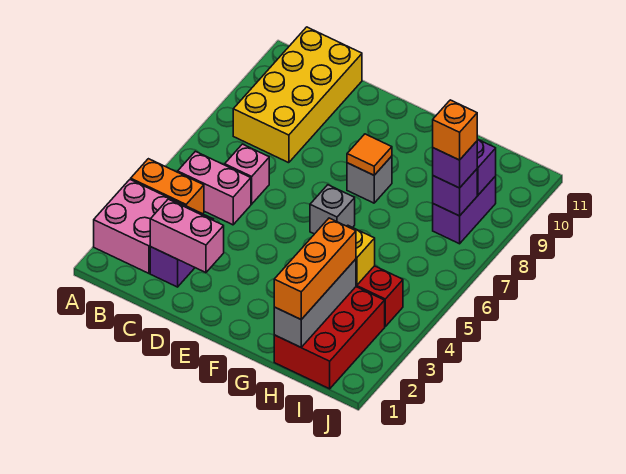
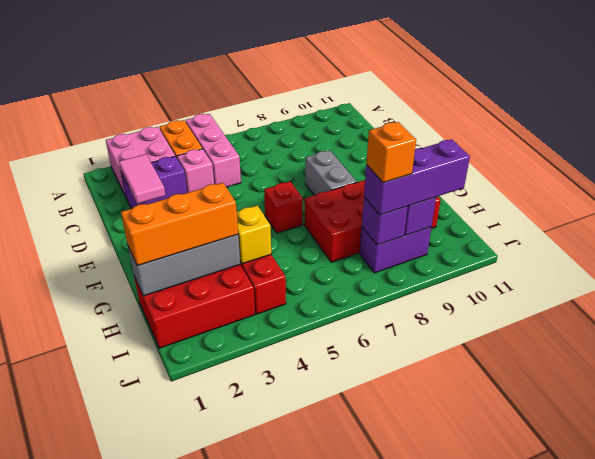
pink 1x2 brick [178,151,251,225] -> pink 1x3 brick [185,114,241,187]
yellow 2x4 brick [233,27,362,163] -> none
pink 1x2 brick [150,199,224,273] -> pink 1x2 tile [119,154,165,204]
pink 1x1 brick [225,144,269,204] -> pink 1x1 brick moved to [177,149,214,193]
grey 1x1 brick [310,185,355,234] -> red 1x1 brick [264,182,303,233]
grey 1x1 brick [347,156,392,203] -> grey 1x2 brick [305,150,357,195]
orange 1x1 tile [347,134,392,175] -> none
none -> red 2x4 brick [304,180,441,262]
purple 1x1 brick [433,141,477,188] -> purple 1x3 brick [364,140,470,215]

